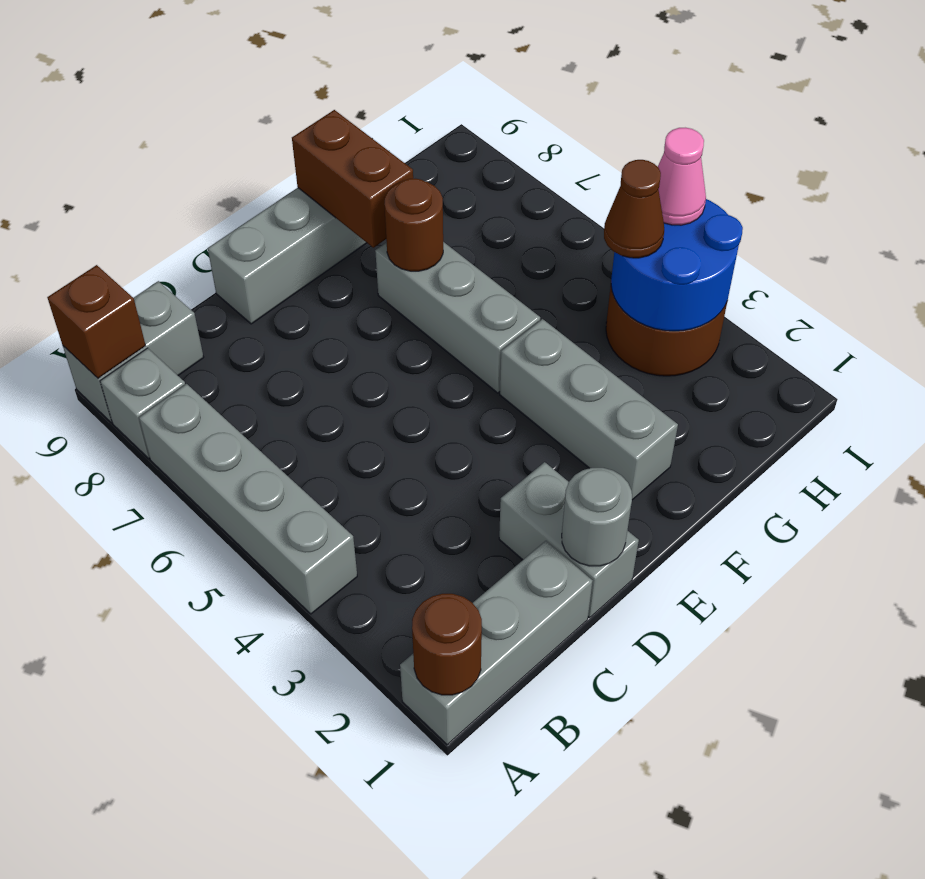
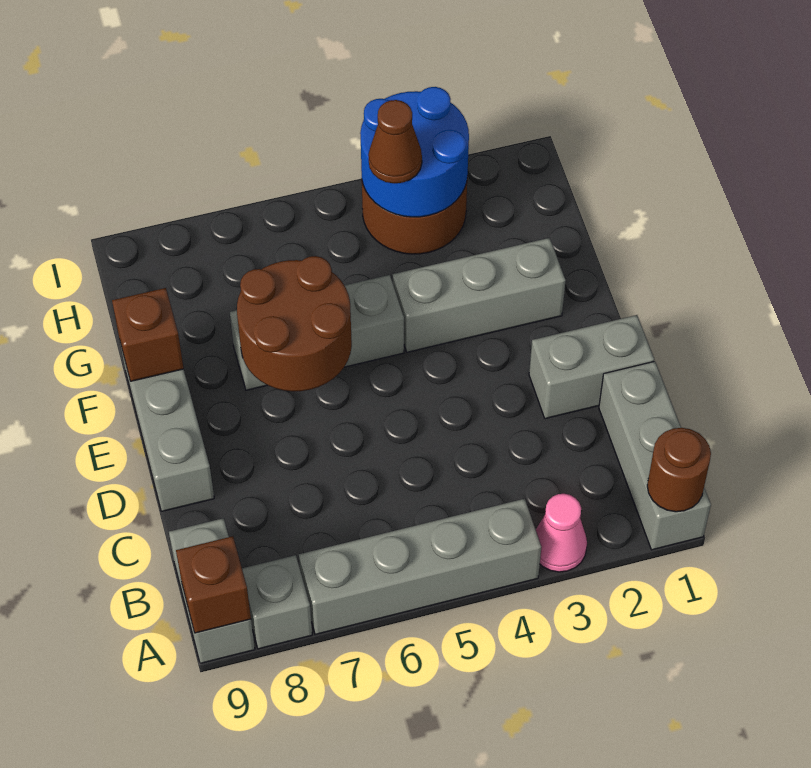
grey 1x1 round brick [562,468,632,566] -> none
brown 1x1 round brick [384,179,443,271] -> brown 2x2 round brick [237,256,352,391]
brown 1x2 brick [292,110,413,248] -> brown 1x1 brick [112,288,184,381]
pink 1x1 cone [658,128,706,225] -> pink 1x1 cone moved to [536,494,587,572]

